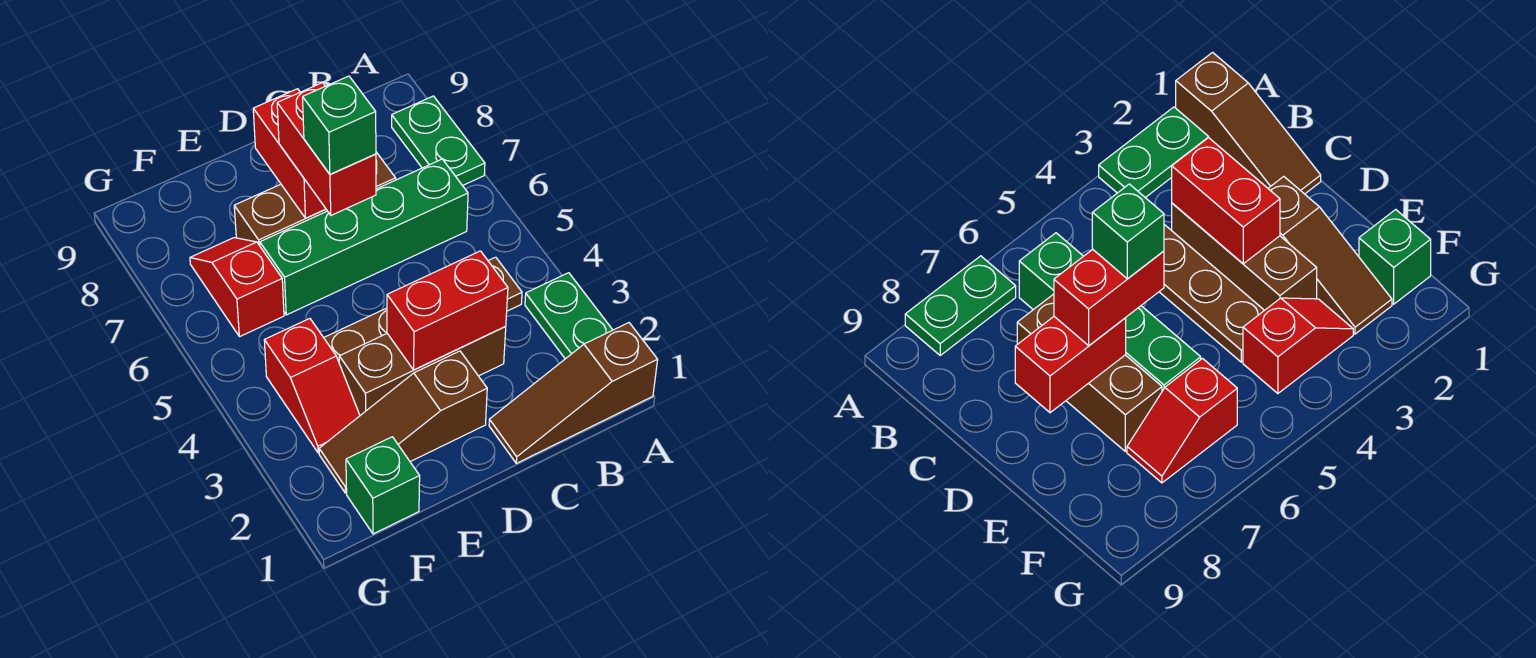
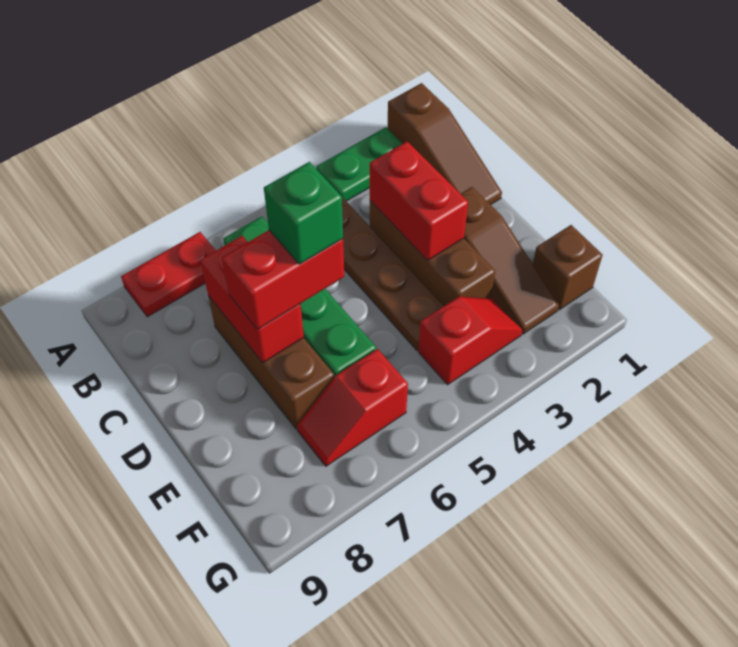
green 1x2 plate [392,96,485,185] -> red 1x2 plate [121,232,216,317]
red 1x2 brick [253,89,326,218] -> red 1x2 brick turned to [200,236,304,363]
green 1x1 brick [346,437,420,534] -> brown 1x1 brick [533,225,603,310]

